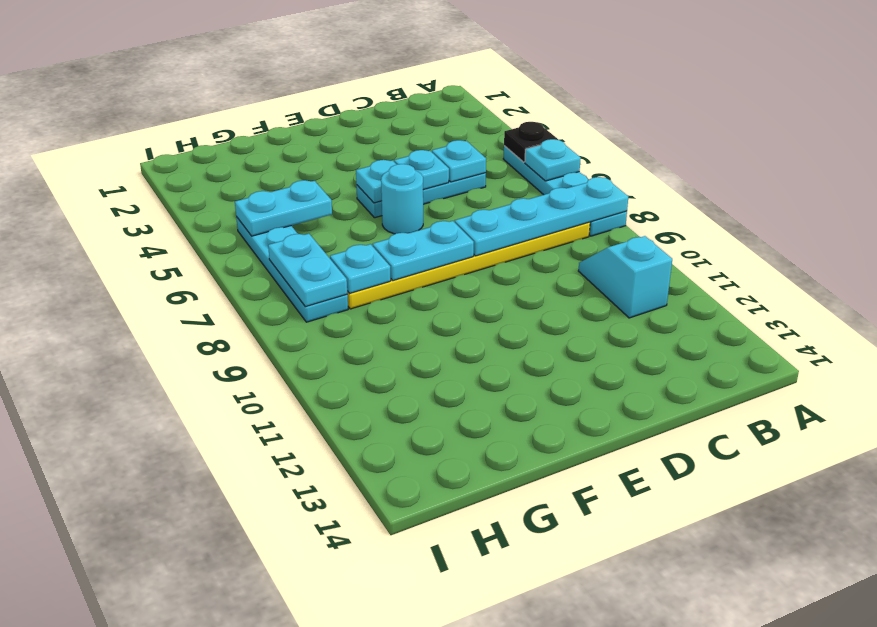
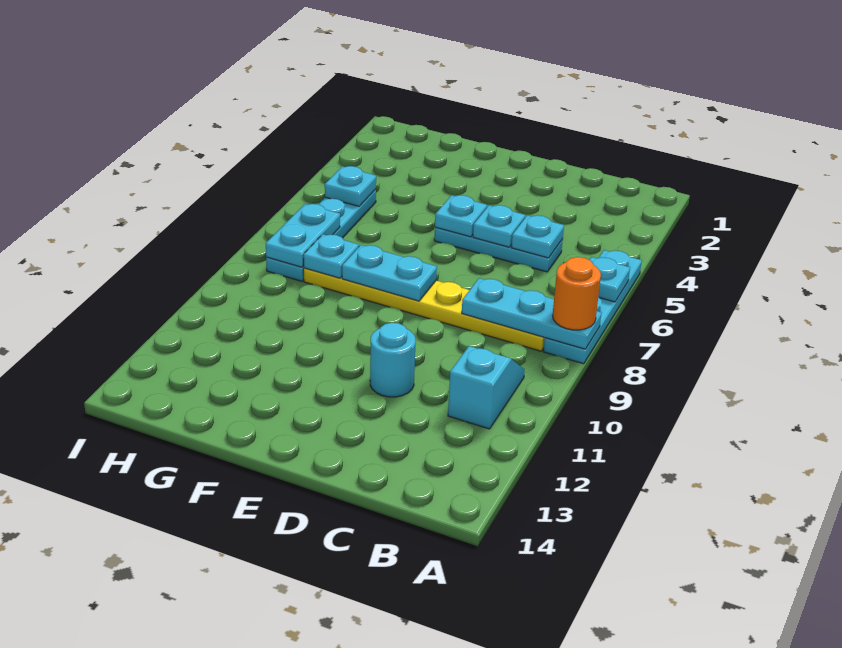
black 1x1 plate [504,122,558,162] -> none
cyan 1x4 plate [455,177,628,256] -> cyan 1x3 plate [462,278,601,349]
none -> orange 1x1 round brick [553,257,601,330]
cyan 1x1 round brick [381,164,423,234] -> cyan 1x1 round brick moved to [370,323,416,397]
cyan 1x2 plate [235,180,332,236] -> cyan 1x1 plate [325,166,376,206]

